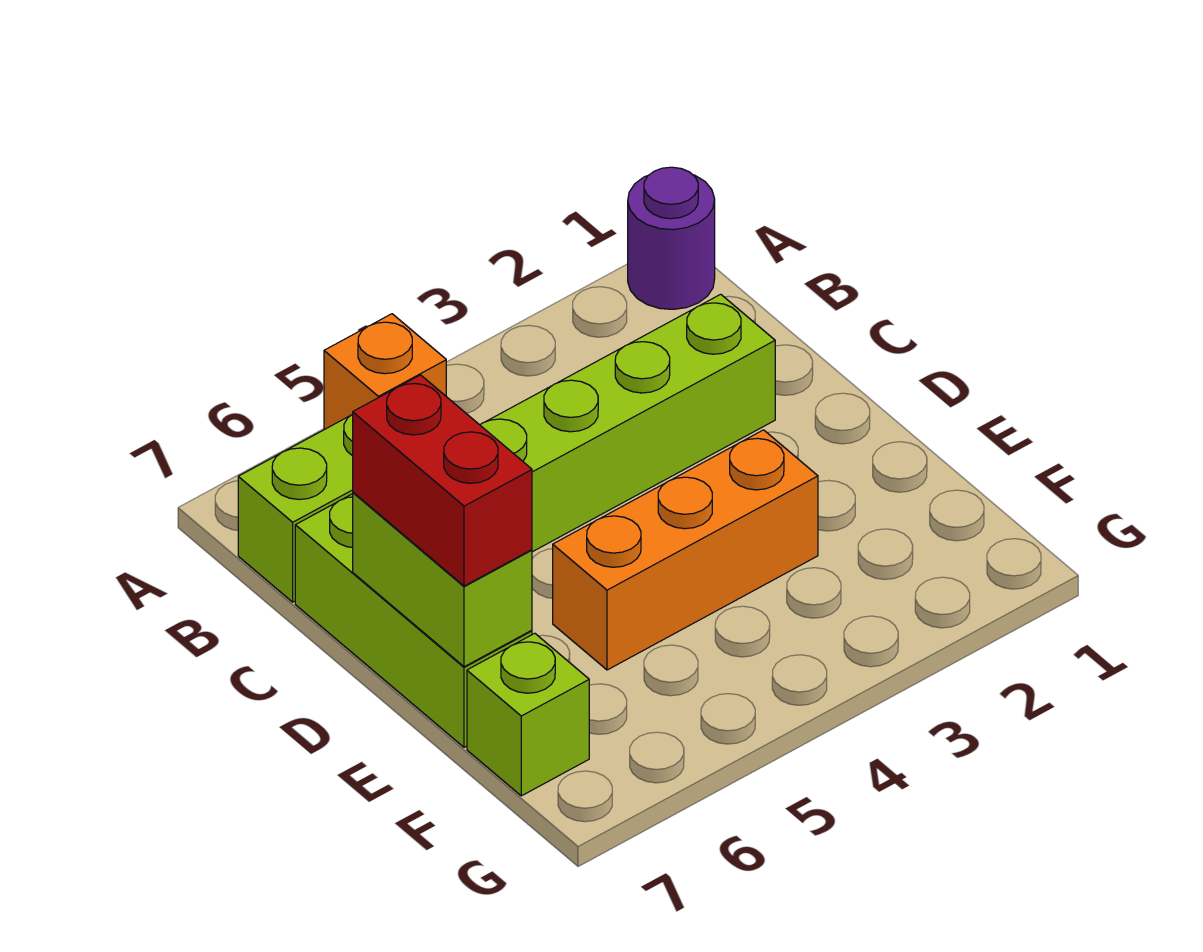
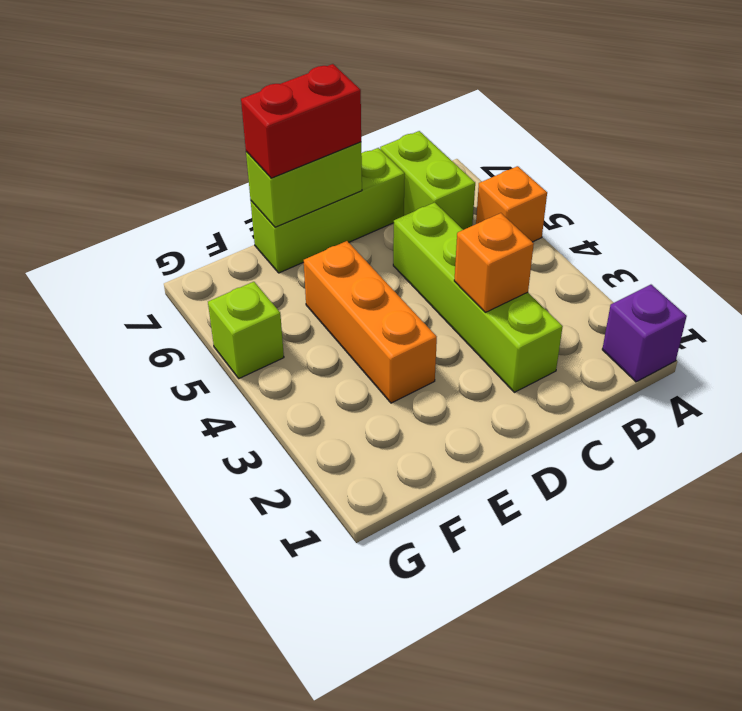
purple 1x1 round brick [628,167,715,309] -> purple 1x1 brick [602,285,687,382]
none -> orange 1x1 brick [454,213,534,312]
lime 1x1 brick [467,633,589,796] -> lime 1x1 brick moved to [208,282,284,378]

